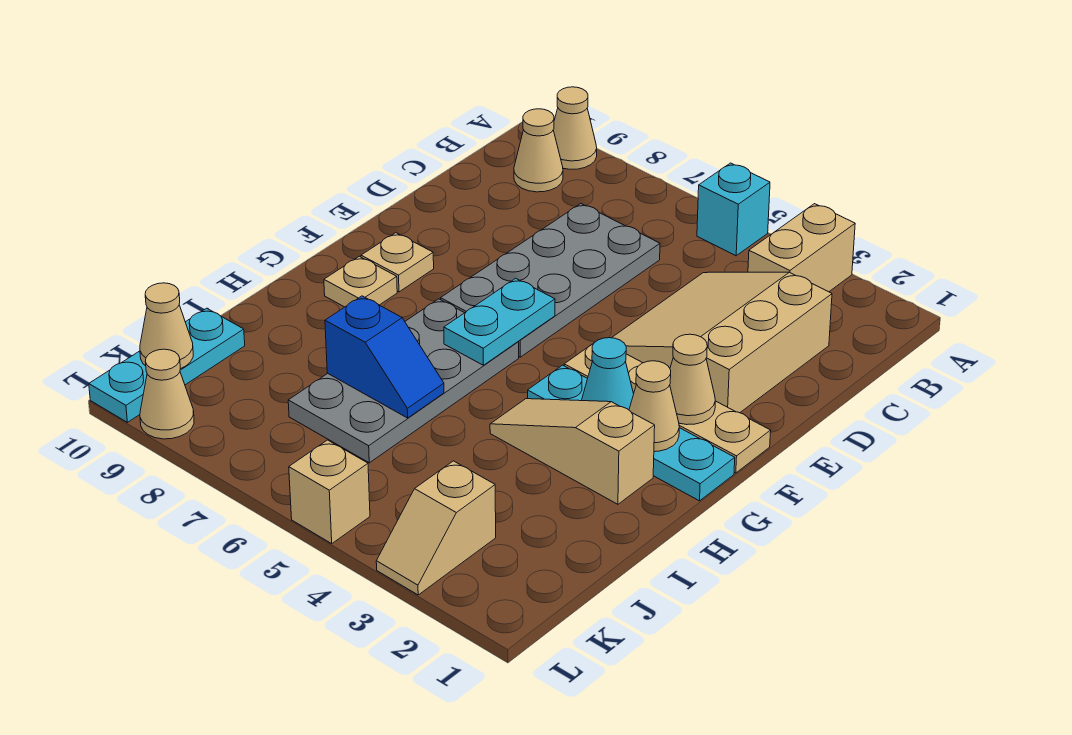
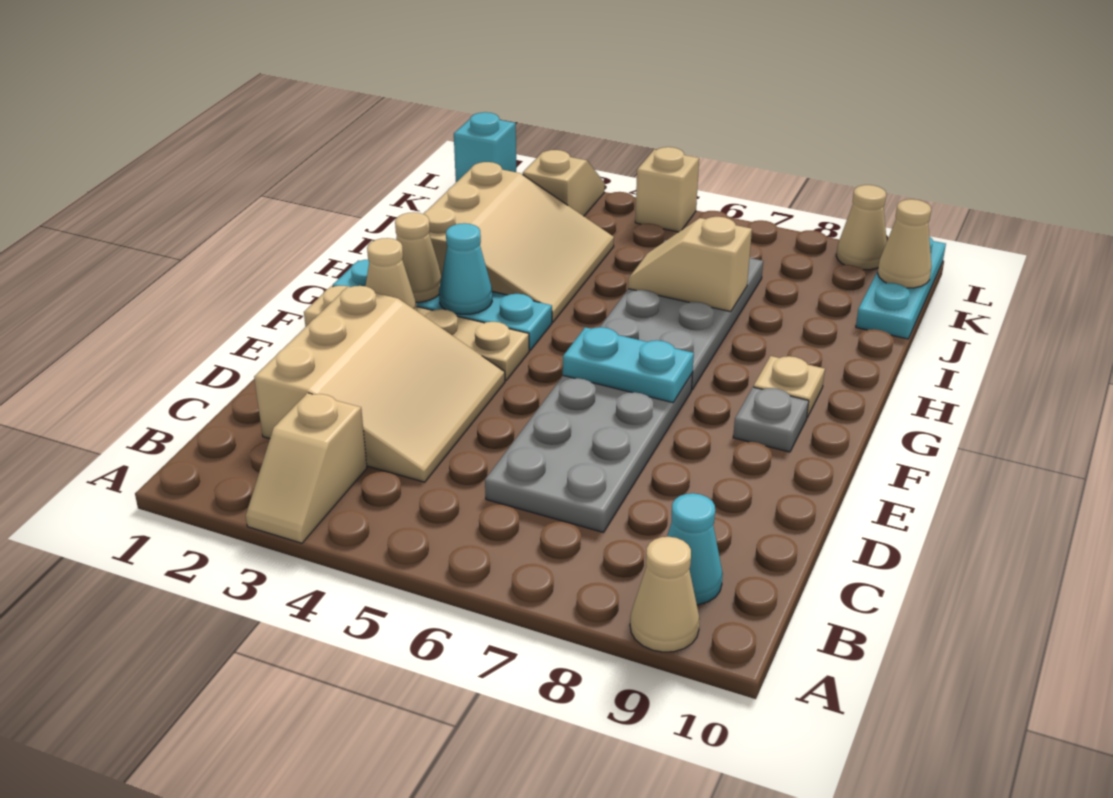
tan 1x2 brick [748,204,855,292] -> tan 1x2 slope [246,393,367,543]
cyan 1x1 brick [697,163,770,256] -> cyan 1x1 brick moved to [454,112,516,182]
tan 1x1 cone [514,109,563,192] -> cyan 1x1 cone [667,493,723,605]
cyan 1x2 plate [444,278,555,365] -> cyan 1x2 plate turned to [563,327,694,403]
tan 1x1 plate [361,233,434,292] -> grey 1x1 plate [733,387,809,452]
tan 1x3 slope [490,399,655,504] -> tan 3x3 slope [423,162,614,322]
blue 1x2 slope [325,296,444,418] -> tan 1x2 slope [628,217,752,312]

